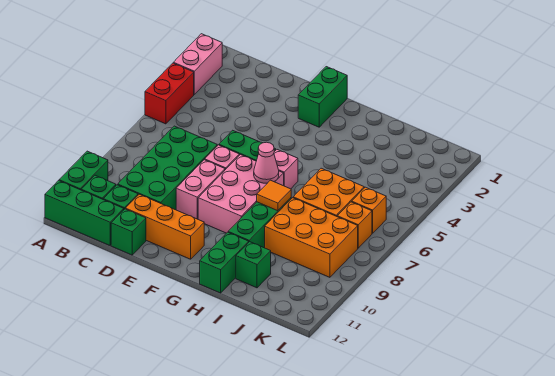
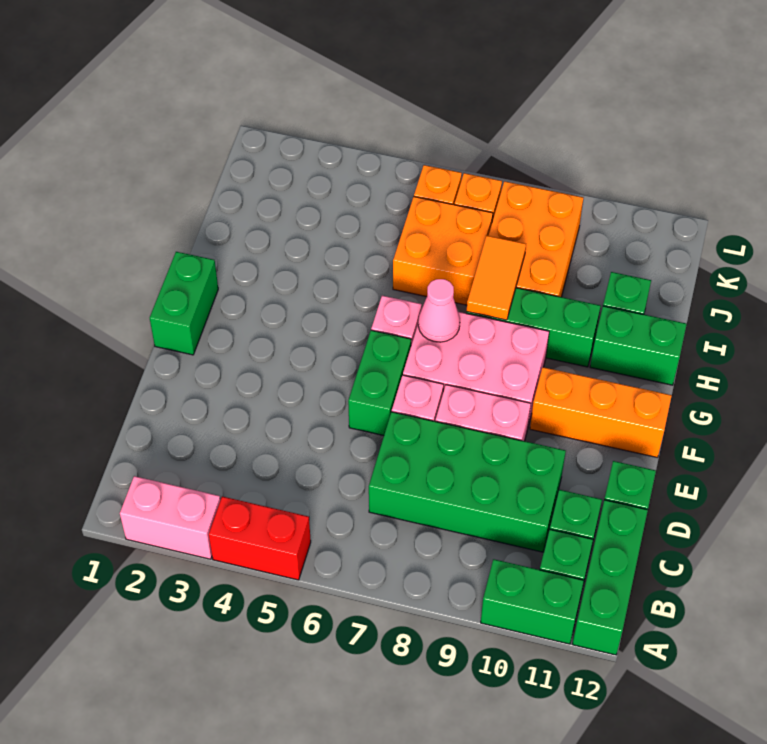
orange 1x3 brick [126,194,204,259] -> orange 1x3 brick turned to [530,367,672,458]
green 1x2 brick [298,67,347,127] -> green 1x2 brick turned to [150,252,218,355]
orange 1x1 tile [257,180,291,211] -> orange 1x2 tile [467,236,526,320]

